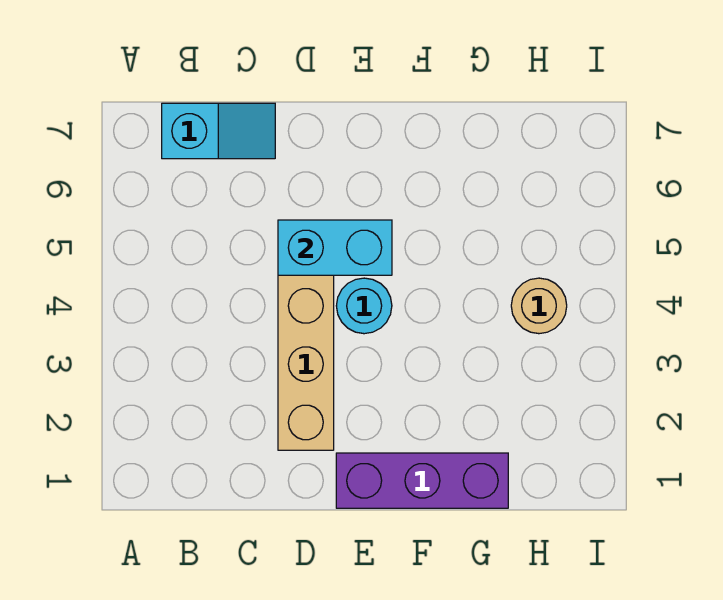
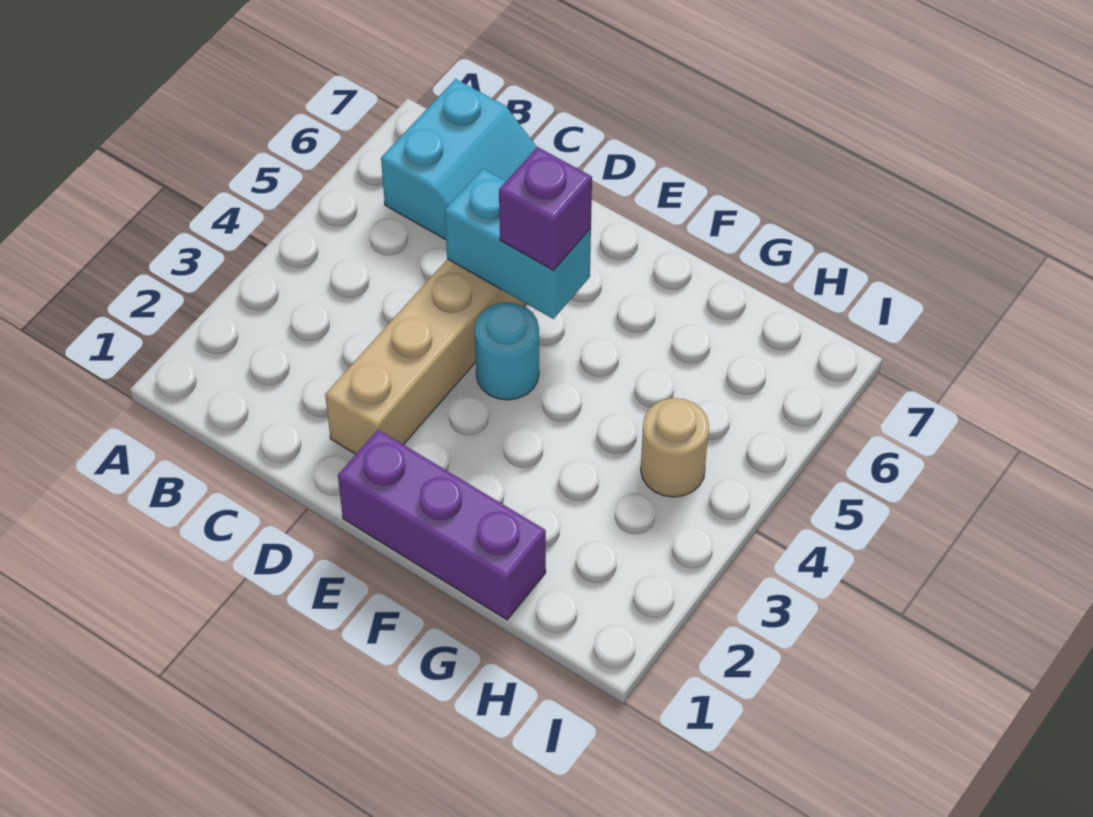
cyan 1x2 slope [162,103,275,159] -> cyan 2x2 slope [381,79,537,240]
none -> purple 1x1 brick [499,147,592,270]

